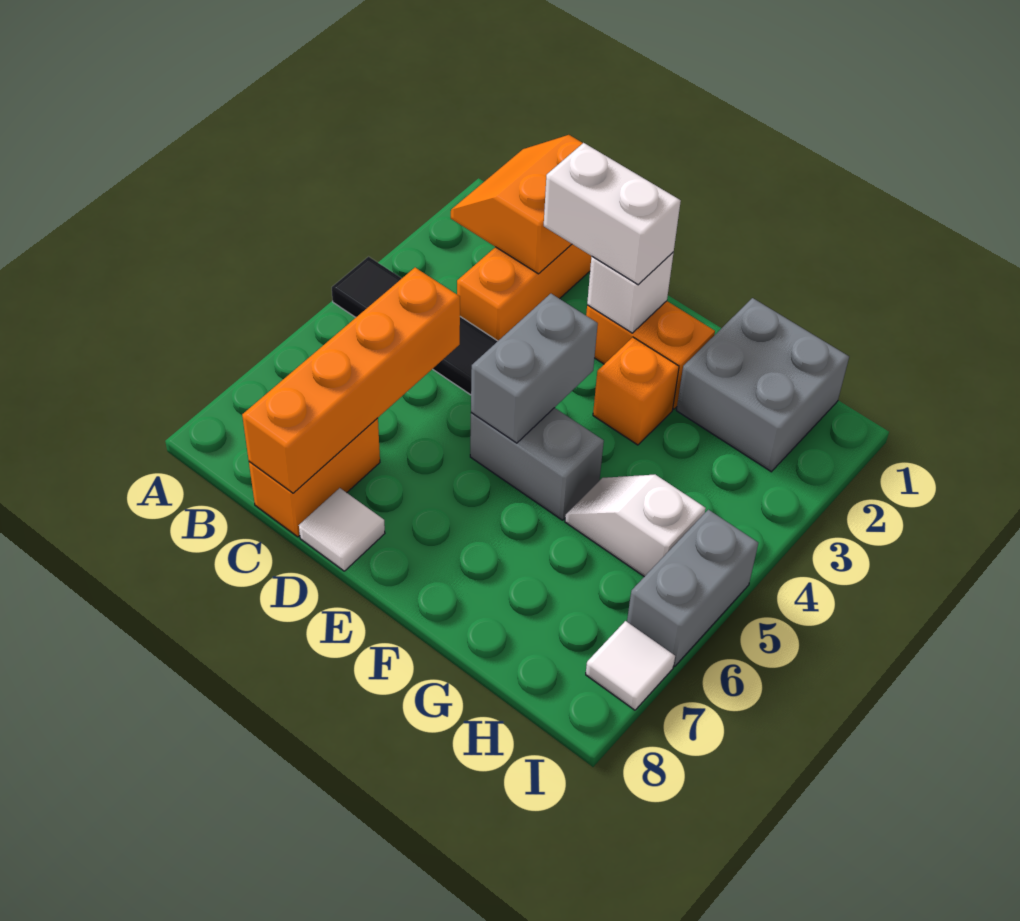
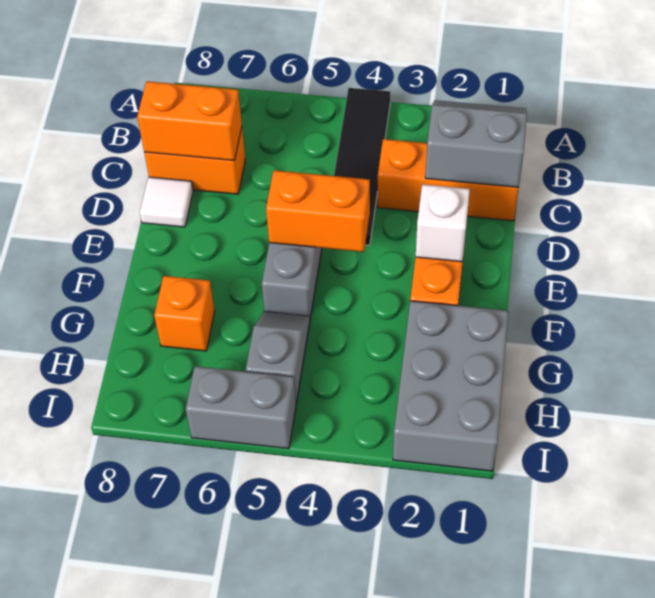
orange 2x2 slope [451,135,583,274] -> grey 2x2 slope [425,100,527,187]
orange 1x4 brick [242,268,460,493] -> orange 1x2 brick [137,81,242,161]
white 1x2 brick [544,143,681,285] -> none
grey 1x2 brick [471,294,598,443] -> orange 1x2 brick [266,170,370,252]
orange 1x1 brick [593,337,679,445] -> orange 1x1 brick moved to [154,276,215,351]
grey 2x2 brick [676,298,849,472] -> grey 2x3 brick [393,301,508,471]
white 1x2 slope [565,475,706,577] -> grey 1x2 slope [246,311,310,404]
white 1x1 tile [586,621,675,710] -> none

